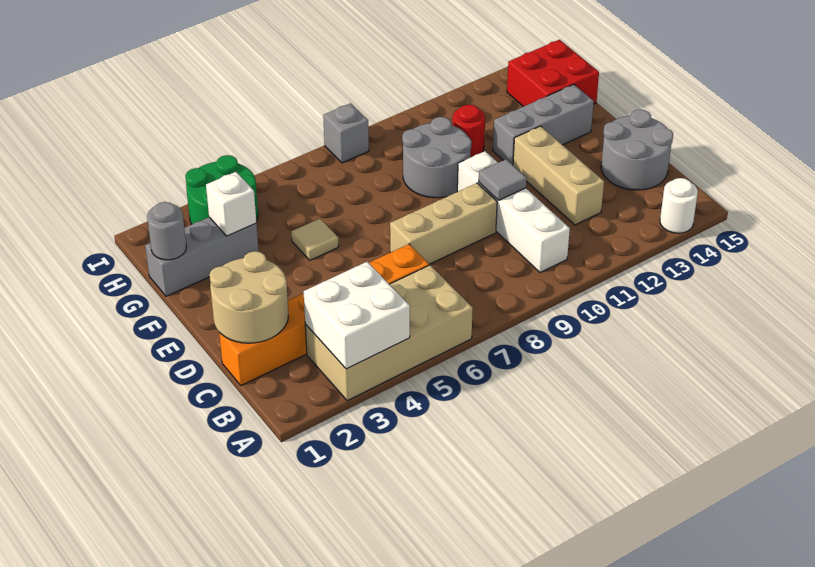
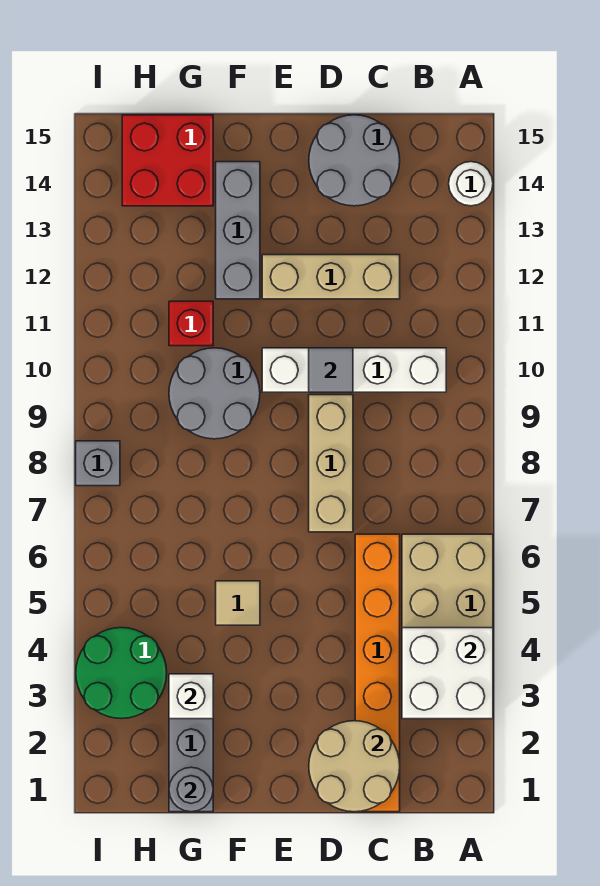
red 1x1 round brick [453,105,485,157] -> red 1x1 brick [169,301,213,346]

